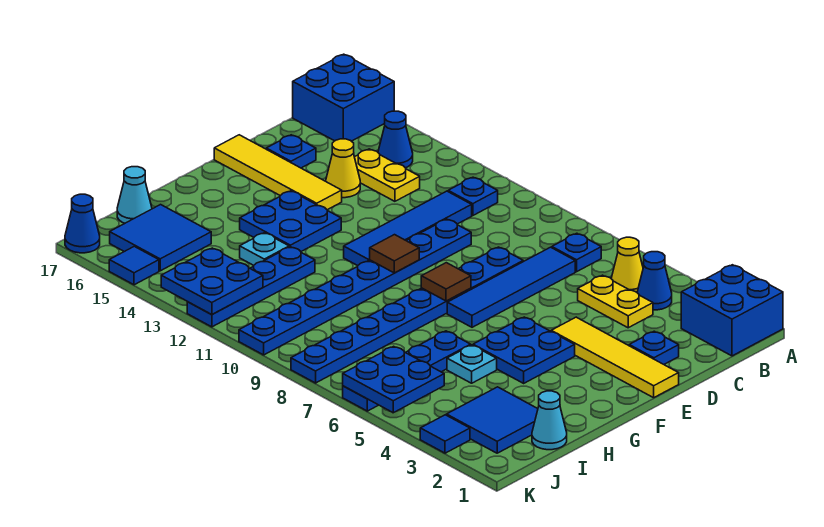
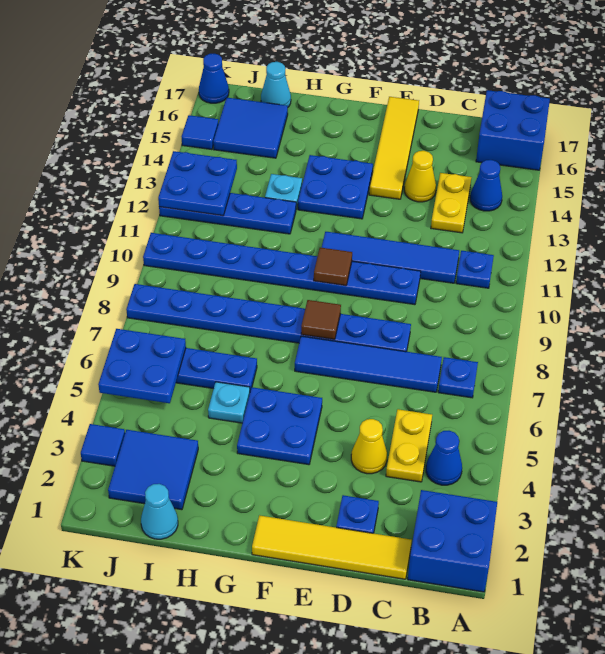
yellow 1x1 cone [611,237,643,292] -> yellow 1x1 cone moved to [351,419,387,474]
blue 1x1 plate [266,135,316,168] -> none
yellow 1x4 tile [551,317,679,398] -> yellow 1x4 tile turned to [252,515,412,579]

